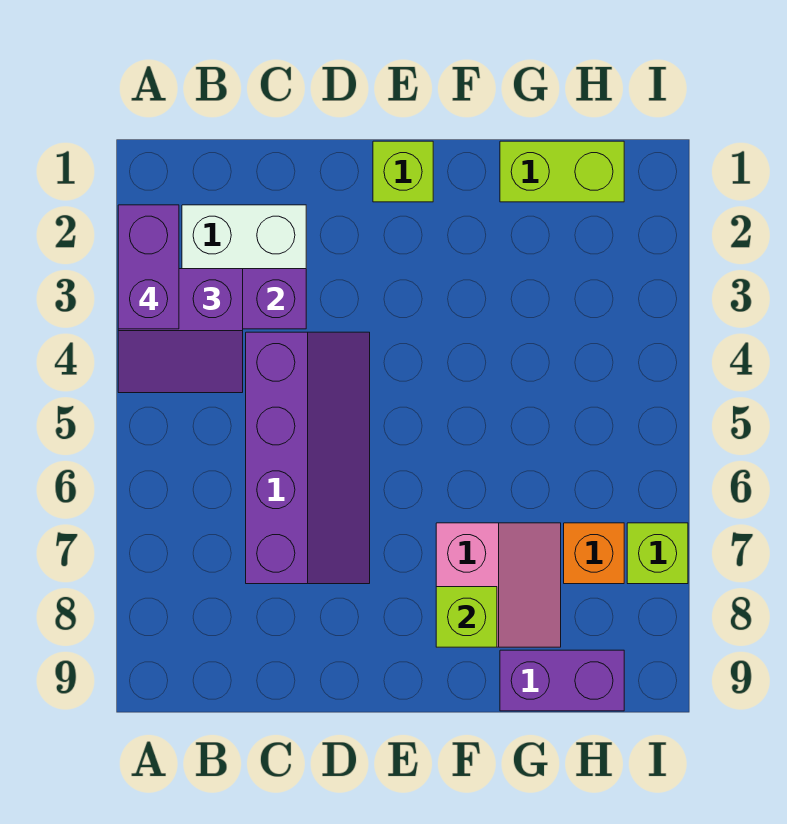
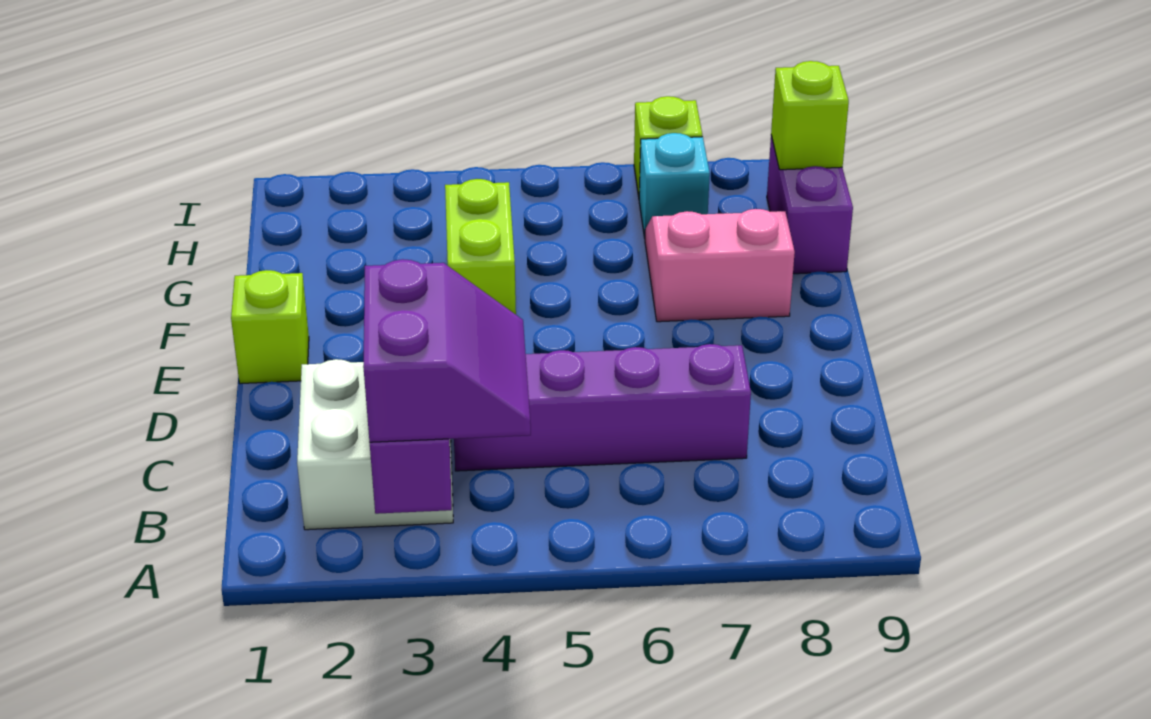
purple 1x2 brick [118,205,179,329] -> none
lime 1x1 brick [436,587,497,647] -> lime 1x1 brick moved to [771,61,849,170]
lime 1x2 brick [500,141,624,202] -> lime 1x2 brick moved to [445,179,516,314]
orange 1x1 brick [564,523,624,584] -> cyan 1x1 brick [639,133,710,238]

